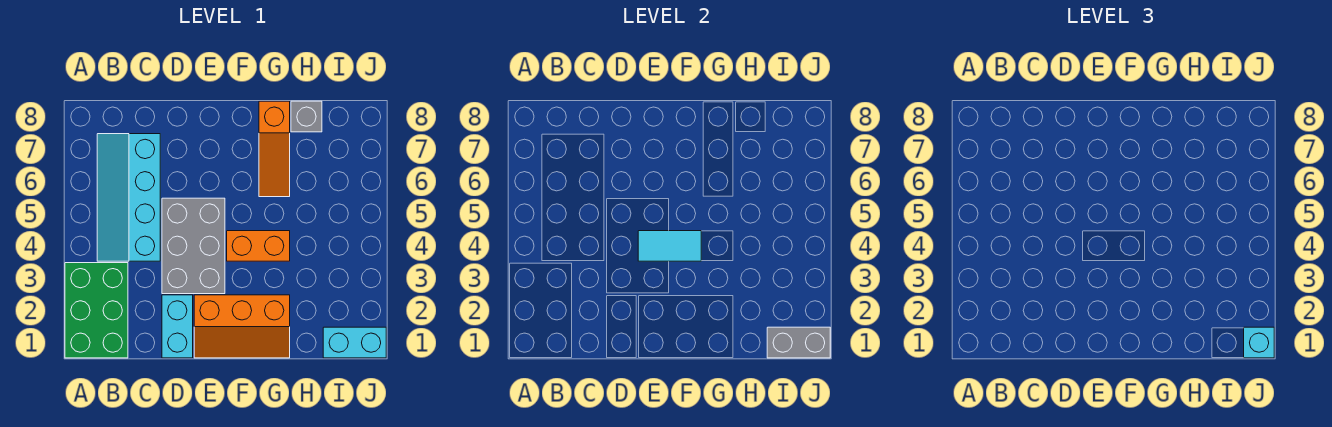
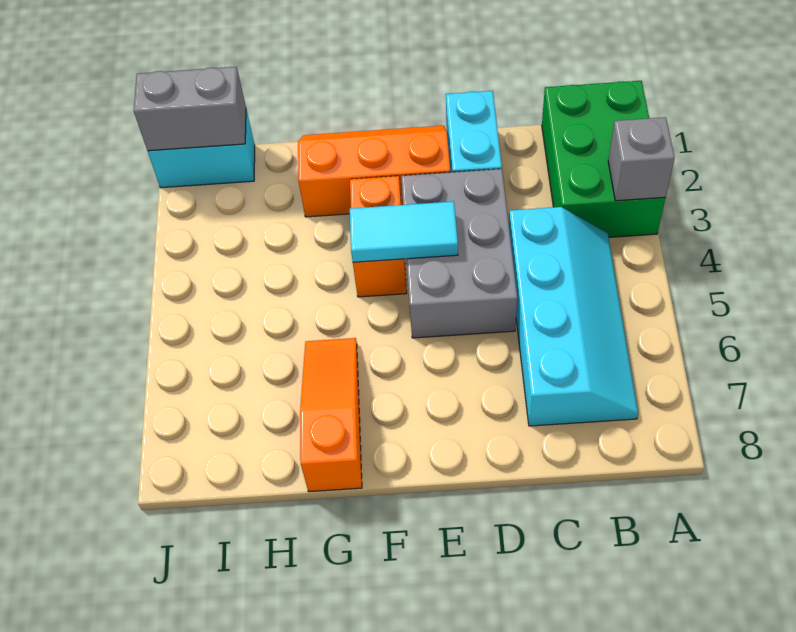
orange 1x2 brick [227,231,290,261] -> orange 1x2 brick turned to [350,176,407,297]
grey 1x1 brick [291,101,322,132] -> grey 1x1 brick moved to [608,117,675,201]
cyan 1x1 brick [1244,327,1274,358] -> none

